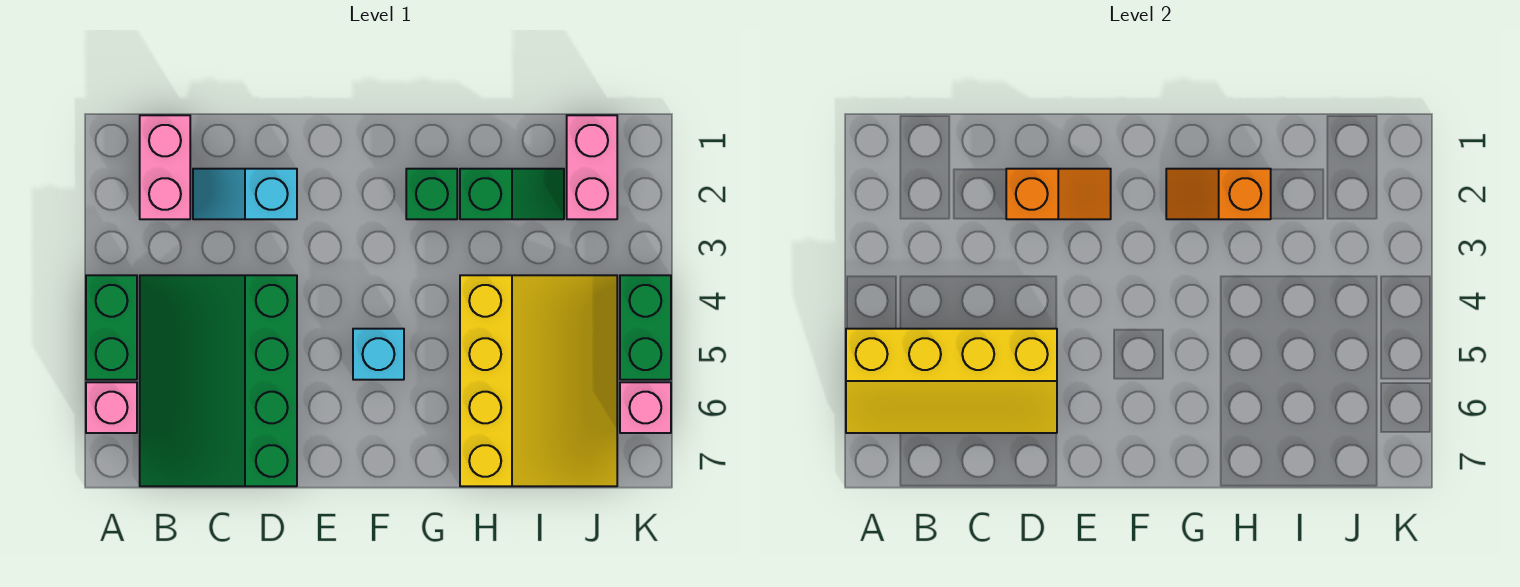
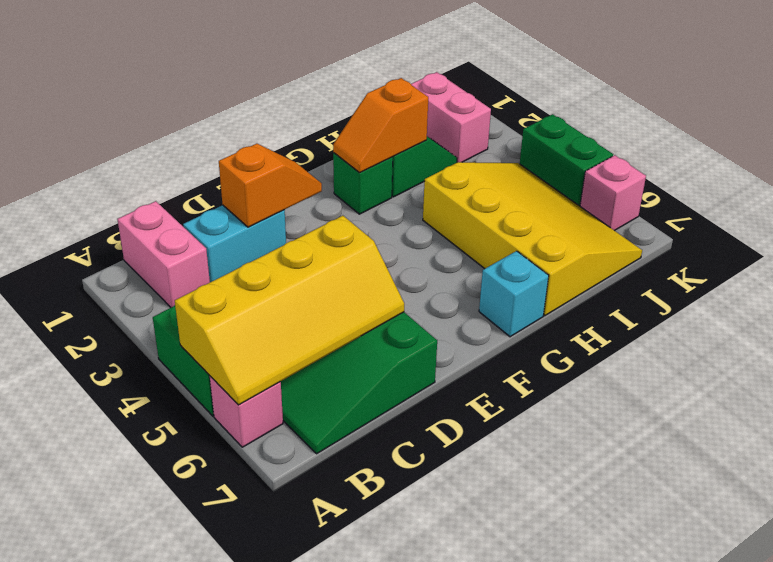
cyan 1x2 slope [193,169,297,219] -> cyan 1x2 brick [183,205,286,282]
cyan 1x1 brick [353,329,404,380] -> cyan 1x1 brick moved to [479,251,549,337]

